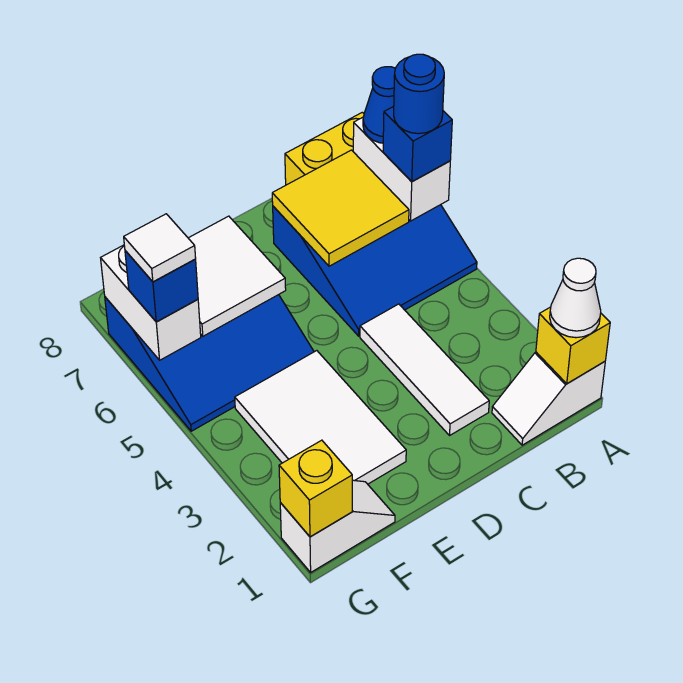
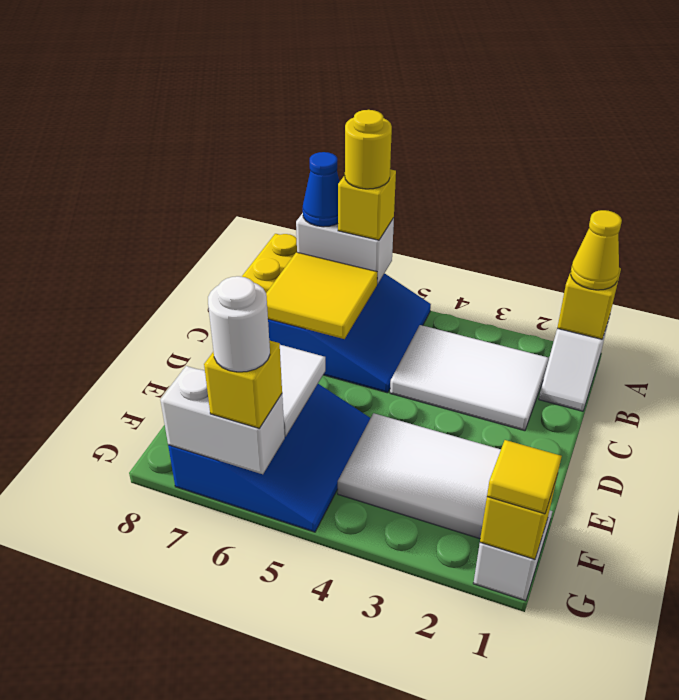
white 1x1 cone [550,258,601,338] -> yellow 1x1 cone [571,210,622,290]
blue 1x1 brick [383,106,452,182] -> yellow 1x1 brick [338,169,396,240]
blue 1x1 round brick [394,54,444,134] -> yellow 1x1 round brick [345,110,392,189]
white 1x3 tile [360,304,489,435] -> white 2x3 tile [390,325,549,431]
none -> yellow 1x1 tile [487,440,562,514]
blue 1x1 brick [125,251,198,322] -> yellow 1x1 brick [204,340,282,428]
white 1x1 tile [124,214,196,282] -> white 1x1 round brick [208,276,270,372]

